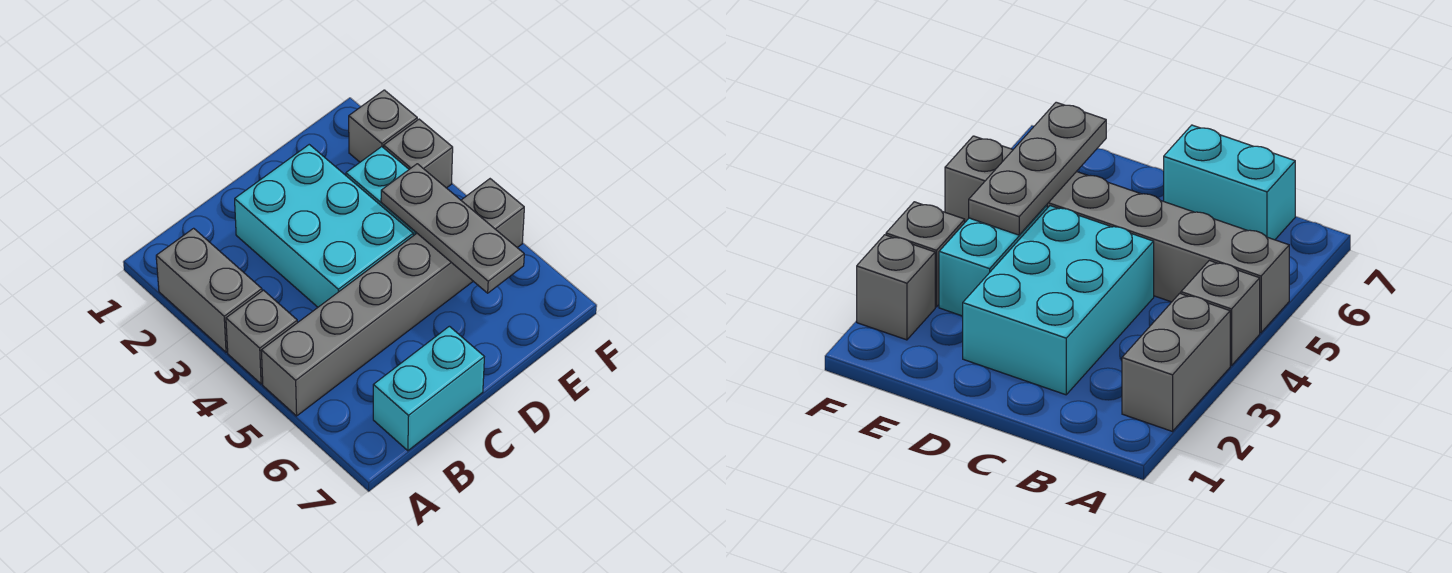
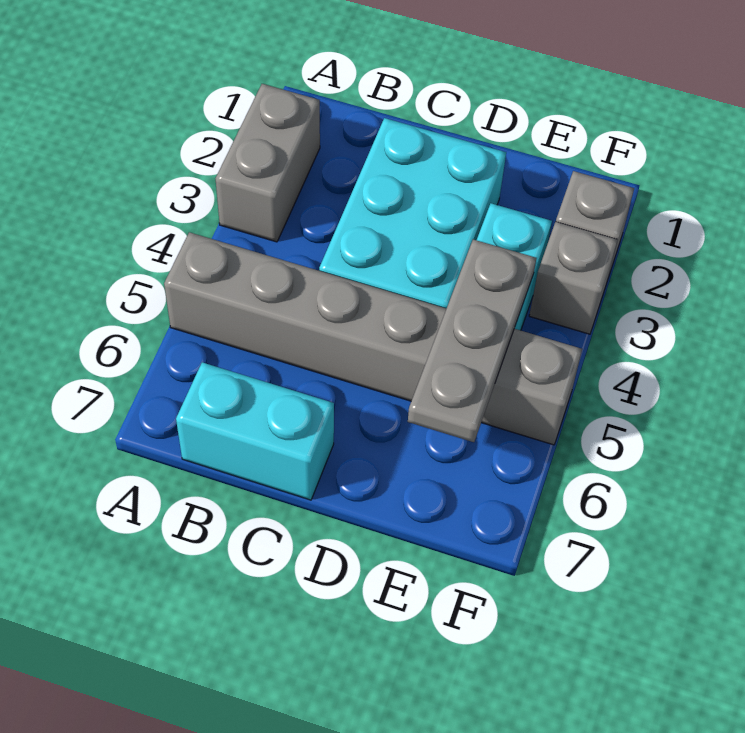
grey 1x1 brick [226,290,297,384] -> none

